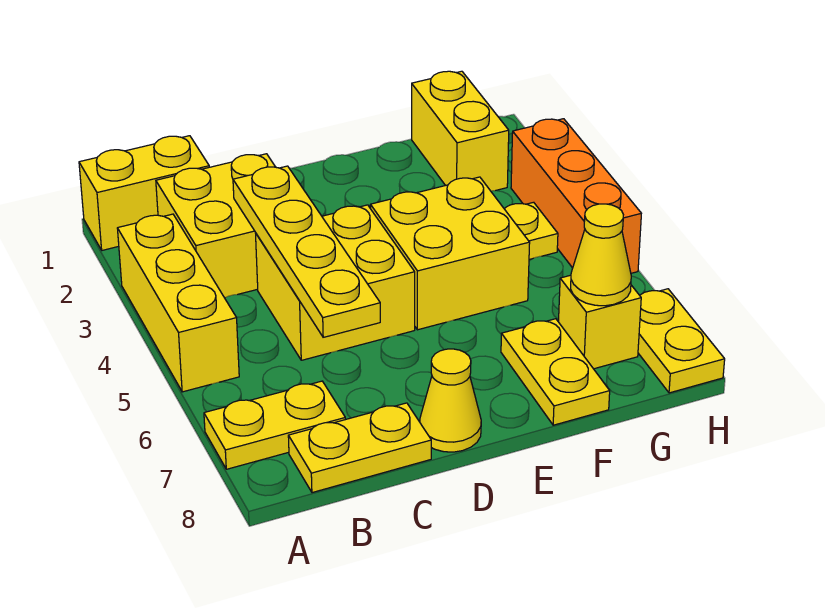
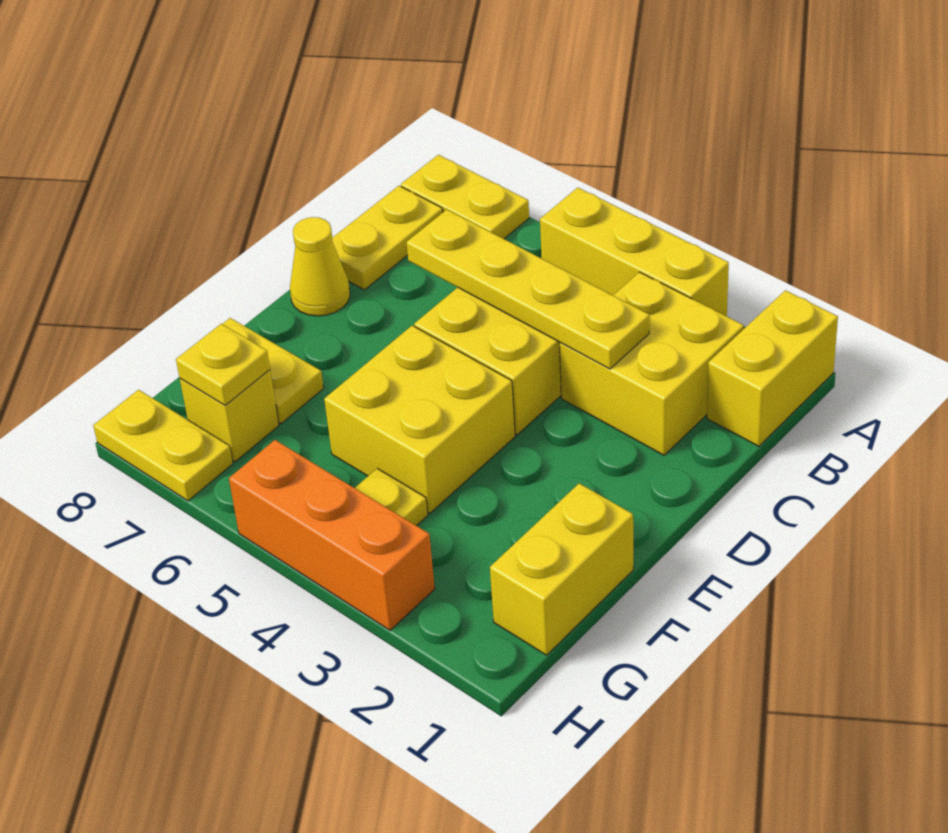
yellow 1x2 plate [204,381,345,469] -> yellow 1x2 plate turned to [401,155,529,239]
yellow 1x2 brick [412,71,509,191] -> yellow 1x2 brick turned to [490,483,633,655]
yellow 1x1 cone [571,204,631,306] -> yellow 1x1 plate [176,324,270,406]

